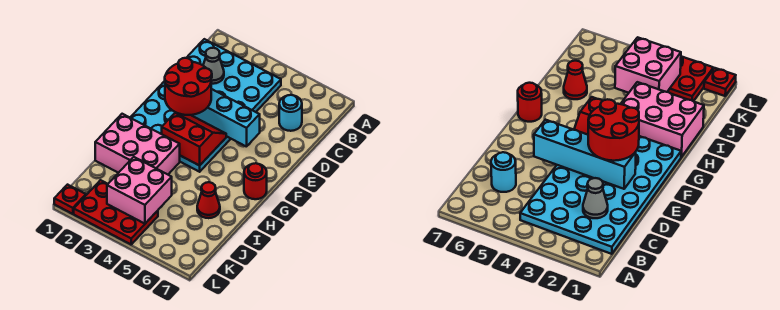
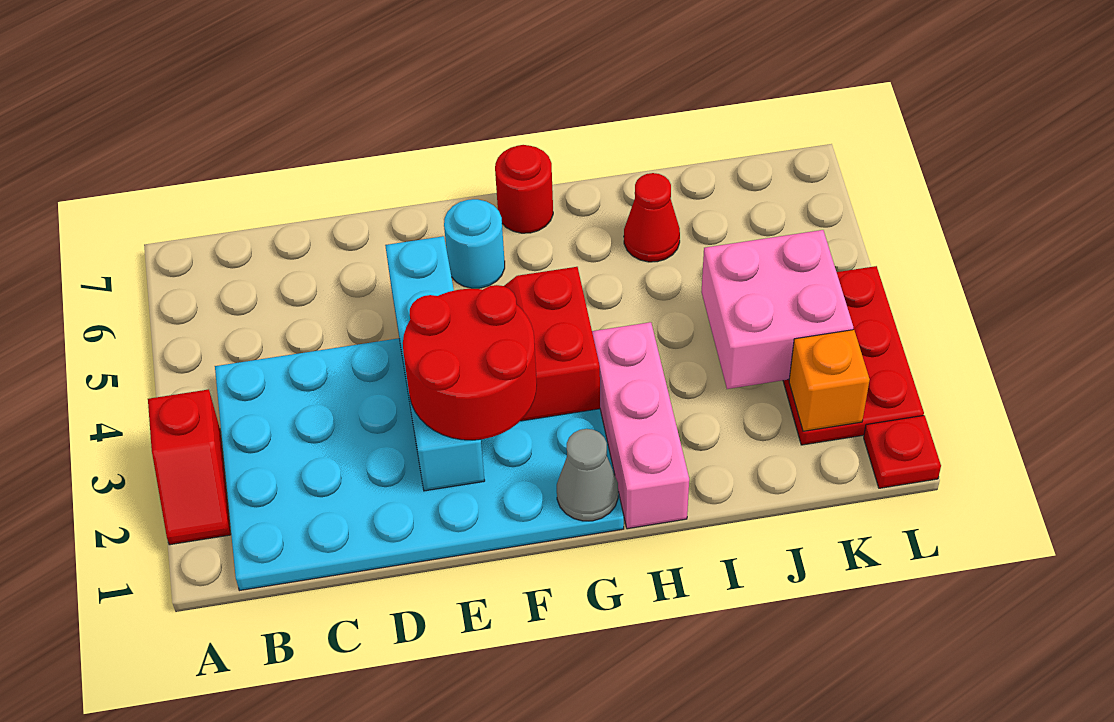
none -> red 1x2 slope [148,389,231,545]
grey 1x1 cone [203,48,224,84] -> grey 1x1 cone moved to [557,429,618,521]
cyan 1x1 round brick [279,95,302,131] -> cyan 1x1 round brick moved to [444,199,505,288]
pink 2x3 brick [95,114,180,174] -> pink 1x3 brick [592,322,689,529]
none -> orange 1x1 brick [789,330,870,431]

